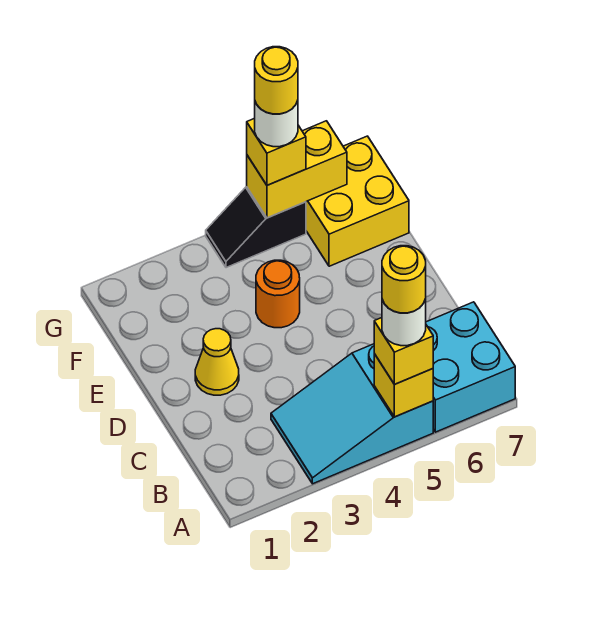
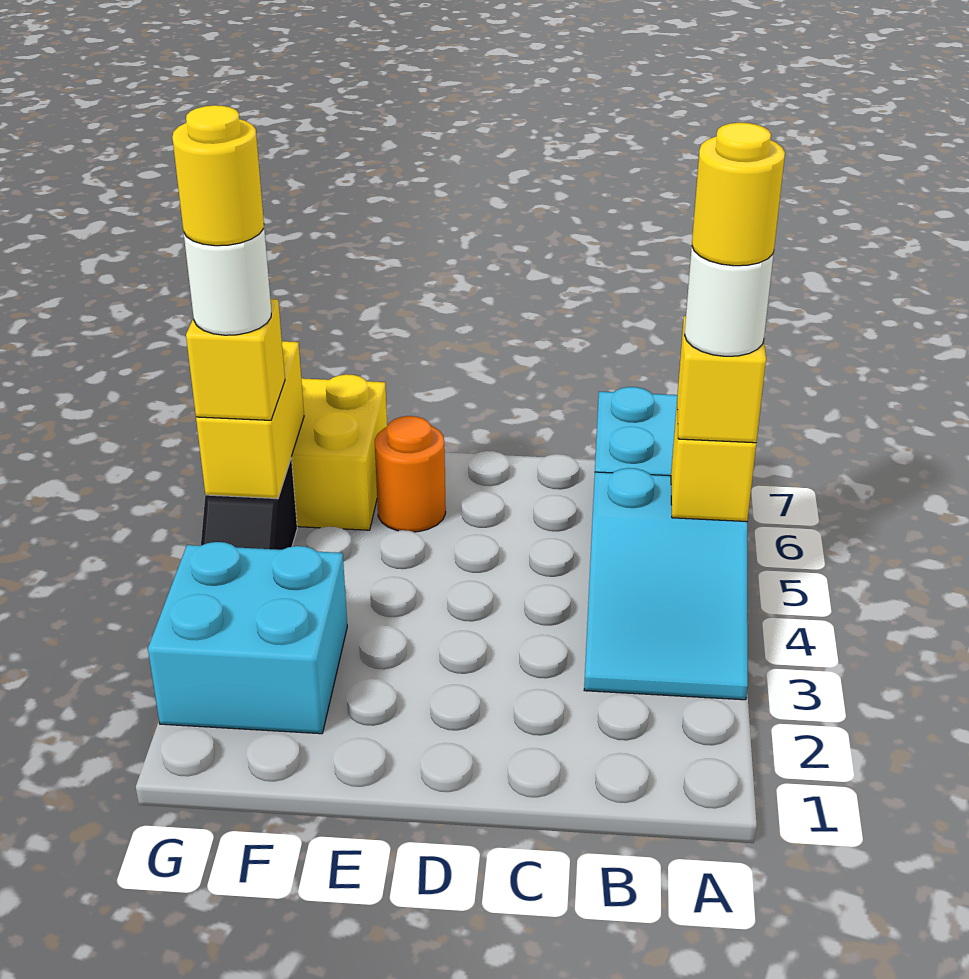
yellow 1x1 cone [195,329,239,395] -> none
orange 1x1 round brick [256,260,300,328] -> orange 1x1 round brick moved to [375,416,446,532]
none -> cyan 2x2 brick [148,542,347,734]

